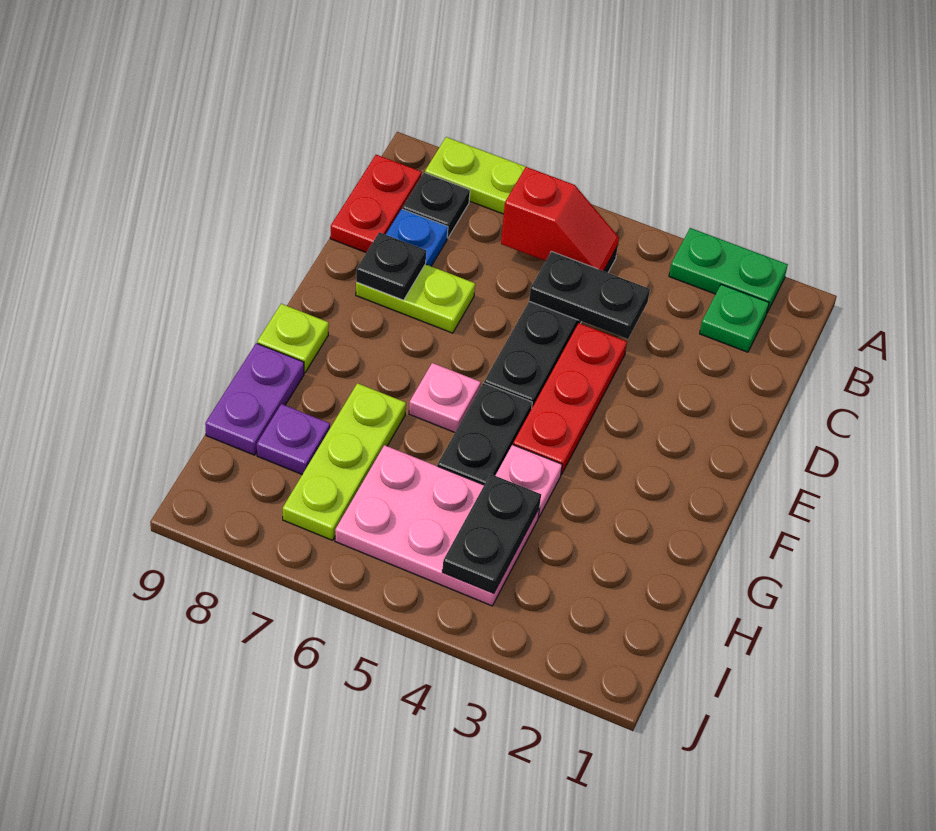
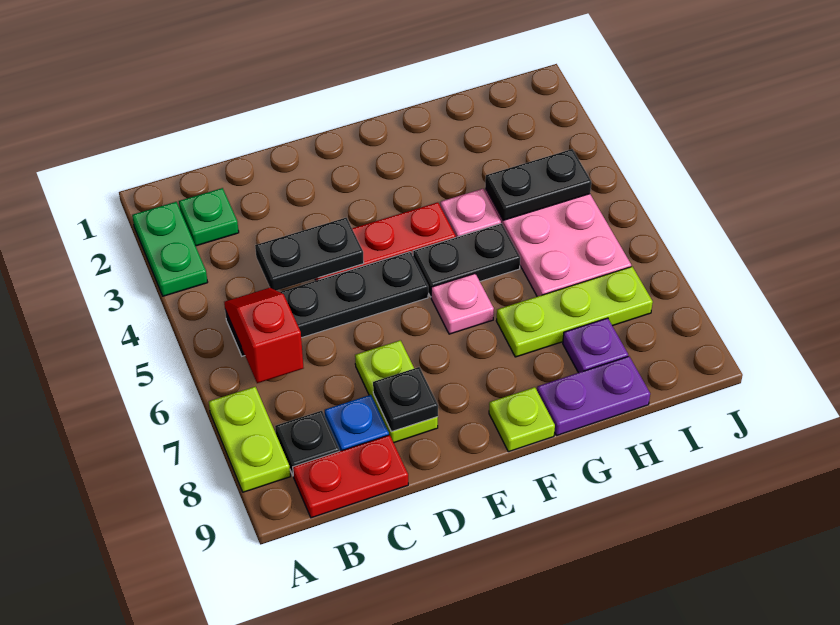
black 1x2 plate [529,251,650,339] -> black 1x2 plate turned to [255,218,364,291]

